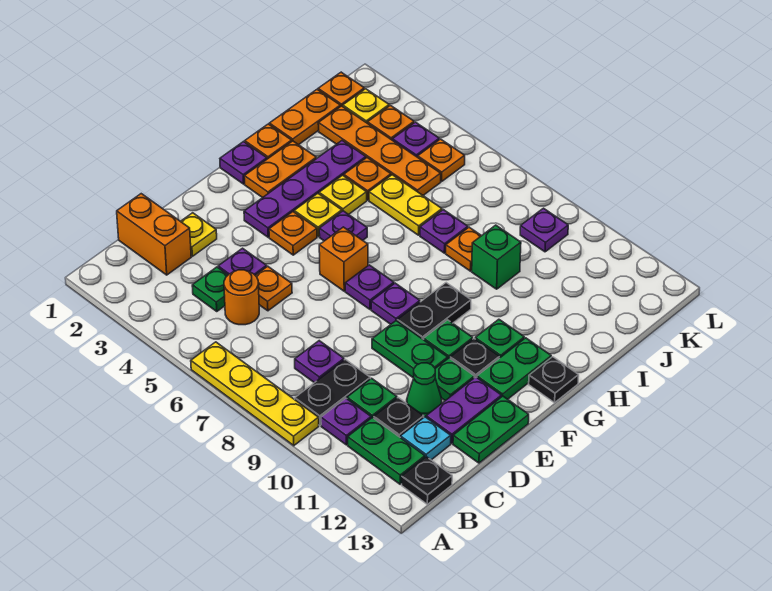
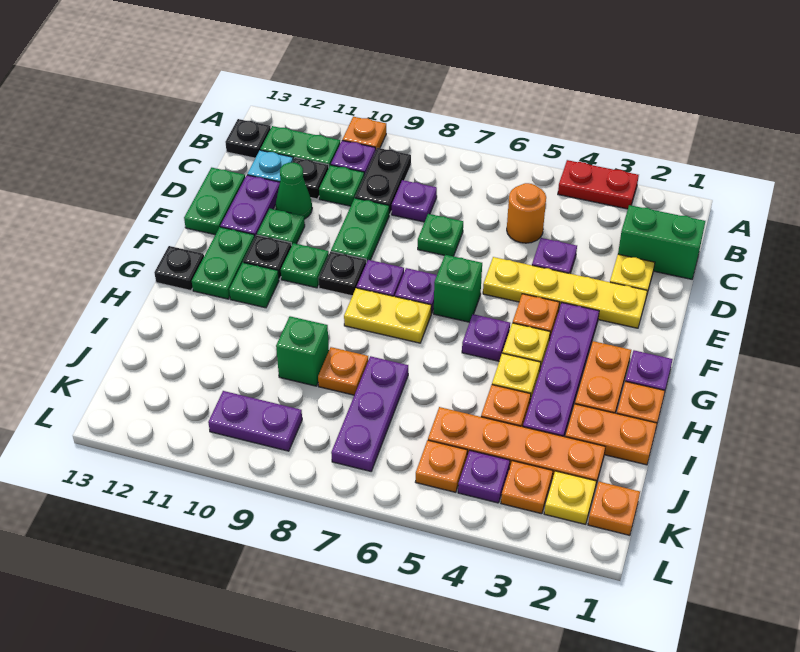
none -> red 1x2 plate [558,160,639,209]
yellow 1x4 plate [191,342,319,446] -> yellow 1x4 plate moved to [483,257,647,328]
orange 1x2 brick [117,194,191,275] -> green 1x2 brick [618,205,705,279]
green 1x1 plate [192,267,228,311] -> green 1x1 plate moved to [418,214,463,256]
orange 1x1 plate [255,266,292,311] -> orange 1x1 plate moved to [342,117,386,149]
green 1x2 plate [372,321,448,378] -> green 1x2 plate turned to [331,198,389,263]
orange 1x1 brick [319,227,368,291] -> green 1x1 brick [434,255,482,322]
black 1x2 plate [397,283,471,340] -> black 1x1 plate [318,251,366,296]
orange 1x2 plate [269,90,340,145] -> orange 1x2 plate turned to [565,404,657,465]
yellow 1x2 plate [369,175,442,235] -> yellow 1x2 plate moved to [344,288,431,343]
purple 1x1 plate [420,210,468,253] -> purple 1x3 plate [331,356,408,471]
purple 1x1 plate [520,208,568,252] -> purple 1x2 plate [208,391,302,451]

